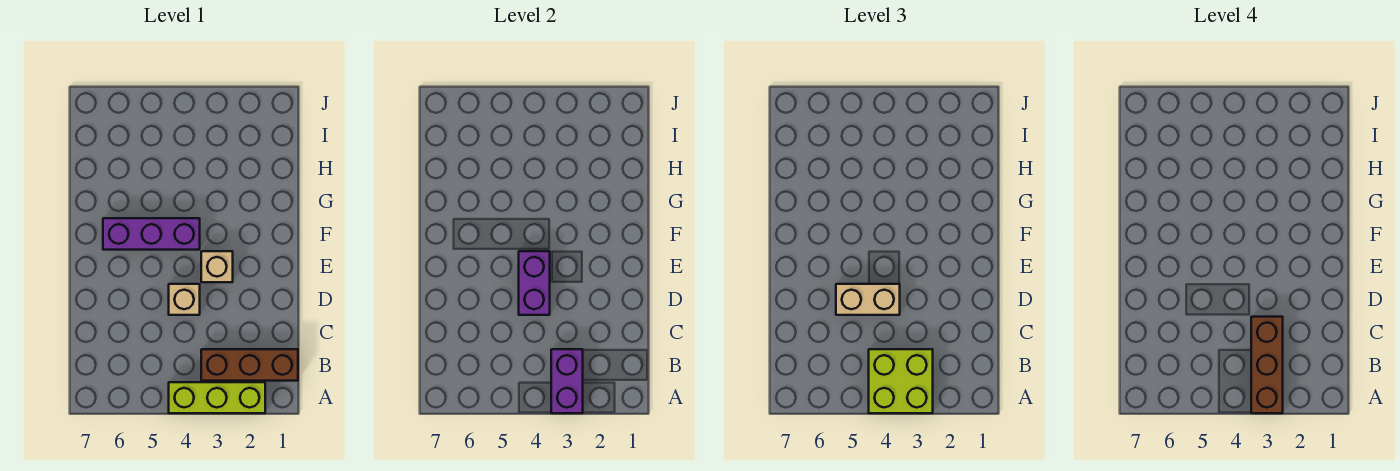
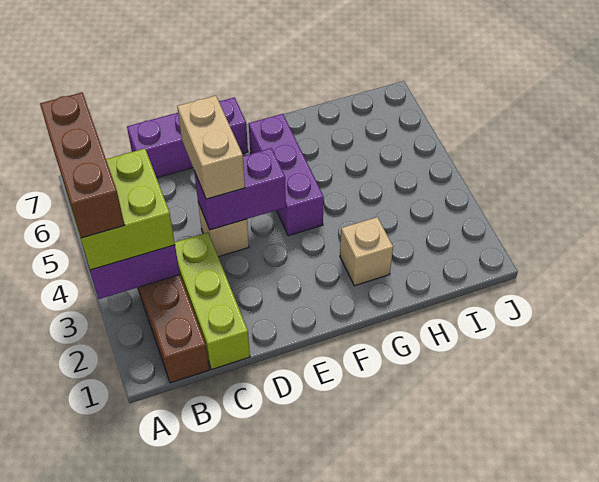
lime 1x3 brick [169,382,265,413] -> lime 1x3 brick moved to [175,233,250,370]
brown 1x3 brick [1251,317,1283,413] -> brown 1x3 brick turned to [40,93,124,238]
none -> purple 1x3 brick [127,97,248,178]
tan 1x1 brick [201,251,233,282] -> tan 1x1 brick moved to [340,217,393,286]

